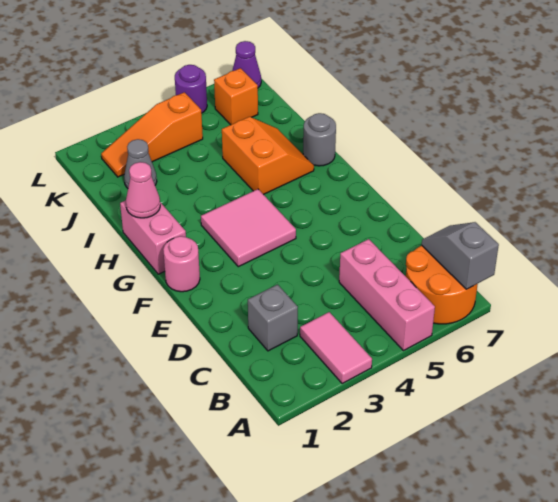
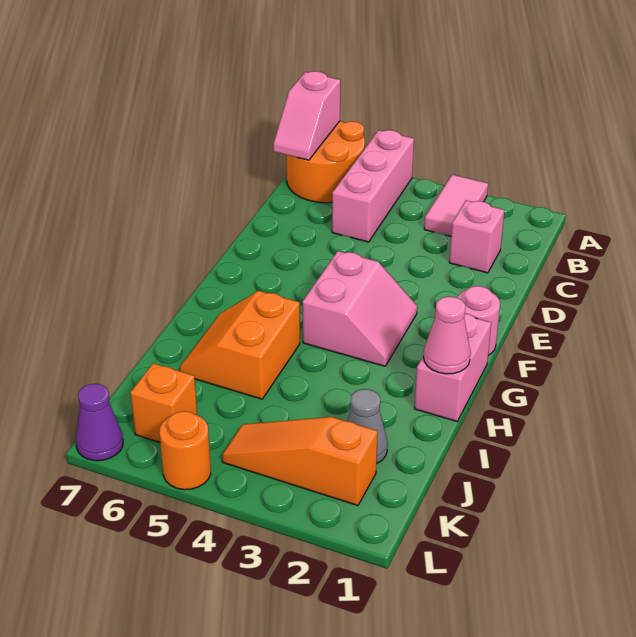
grey 1x2 slope [422,222,499,289] -> pink 1x2 slope [273,71,340,160]
grey 1x1 brick [248,285,298,351] -> pink 1x1 brick [449,200,504,273]
pink 2x2 tile [201,189,296,267] -> pink 2x2 slope [303,251,417,366]
grey 1x1 round brick [303,113,336,166] -> none
orange 1x3 slope [101,92,203,177] -> orange 1x3 slope turned to [222,417,378,506]
purple 1x1 round brick [175,65,207,113] -> orange 1x1 round brick [159,411,211,490]

